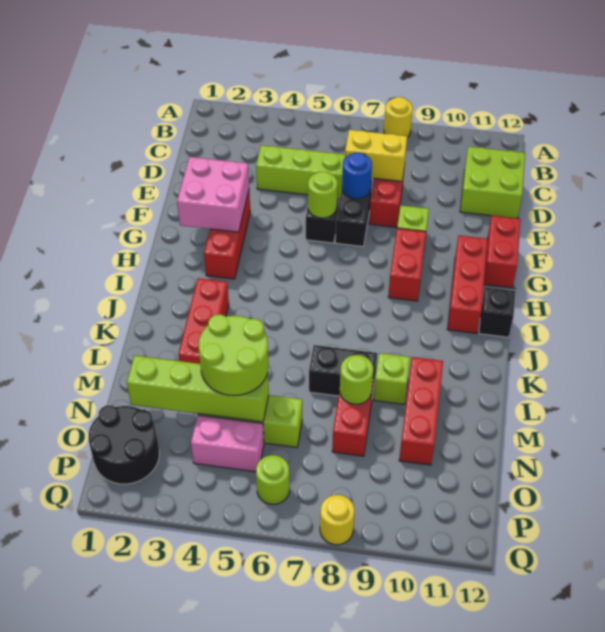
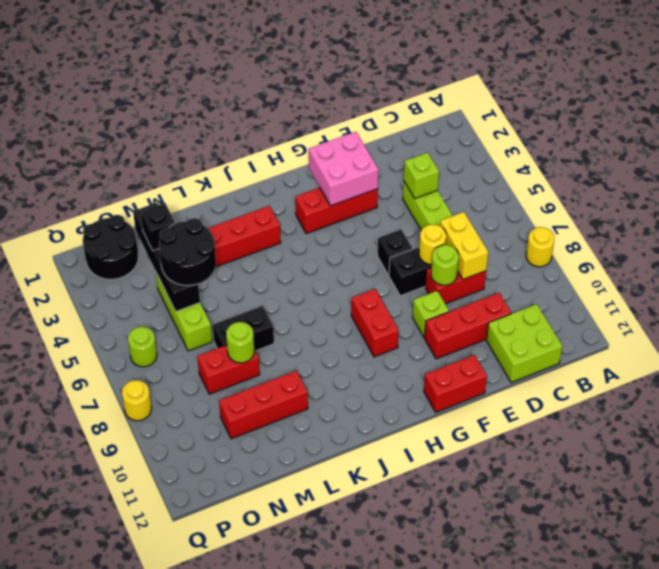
blue 1x1 round brick [342,152,372,199] -> yellow 1x1 round brick [419,224,446,265]
lime 1x1 round brick [308,172,337,218] -> lime 1x1 round brick moved to [431,245,459,285]
red 1x2 brick [388,228,426,301] -> red 1x2 brick turned to [351,289,399,357]
red 1x3 brick [447,235,488,333] -> red 1x3 brick moved to [425,293,511,359]
black 1x1 brick [479,287,515,337] -> black 1x1 brick moved to [141,203,175,251]
black 1x2 brick [309,345,377,397] -> black 1x2 brick turned to [213,306,274,351]
lime 1x1 brick [374,353,410,404] -> lime 1x1 brick moved to [404,152,439,199]
lime 2x2 round brick [198,314,269,396] -> black 2x2 round brick [159,218,216,286]
lime 1x4 brick [127,355,269,422] -> black 1x4 brick [133,203,200,311]
pink 1x2 brick [191,415,264,472] -> none

